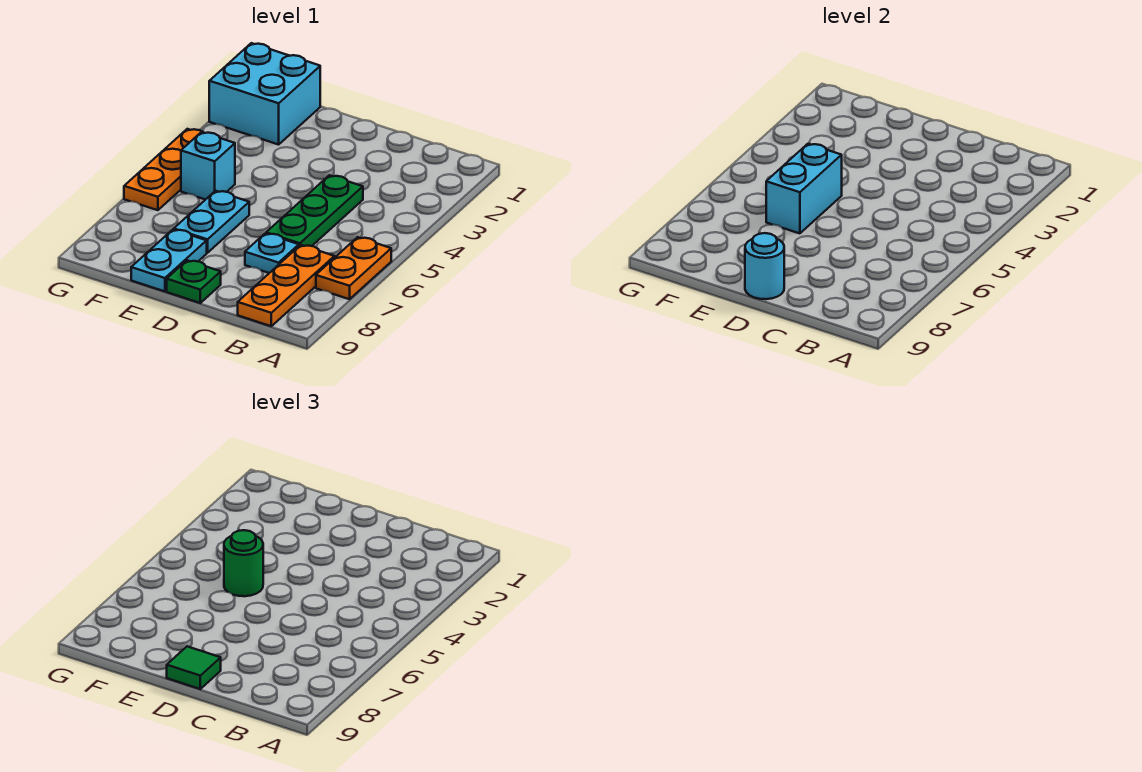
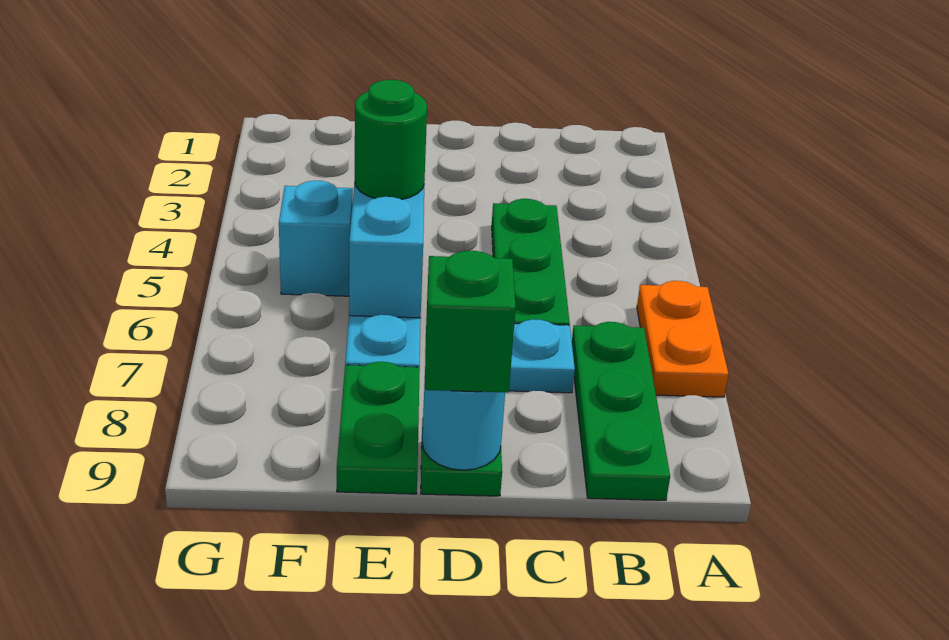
orange 1x3 plate [238,245,334,326] -> green 1x3 plate [572,322,670,500]
green 1x1 tile [167,646,221,689] -> green 1x1 brick [425,251,516,392]
cyan 1x2 plate [131,230,207,291] -> green 1x2 plate [337,362,420,494]
cyan 2x2 brick [209,43,320,145] -> none
orange 1x3 plate [124,129,204,210] -> none

